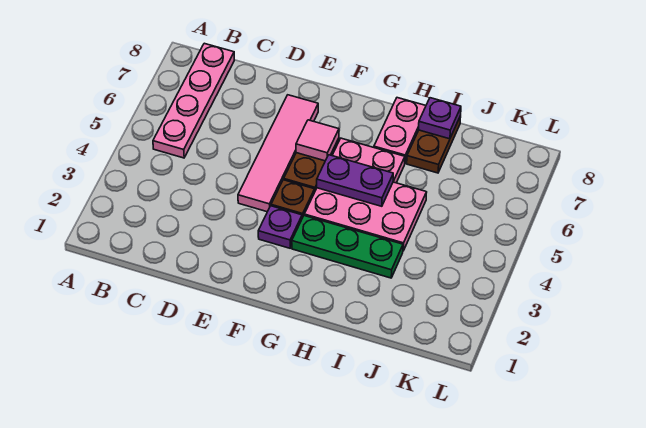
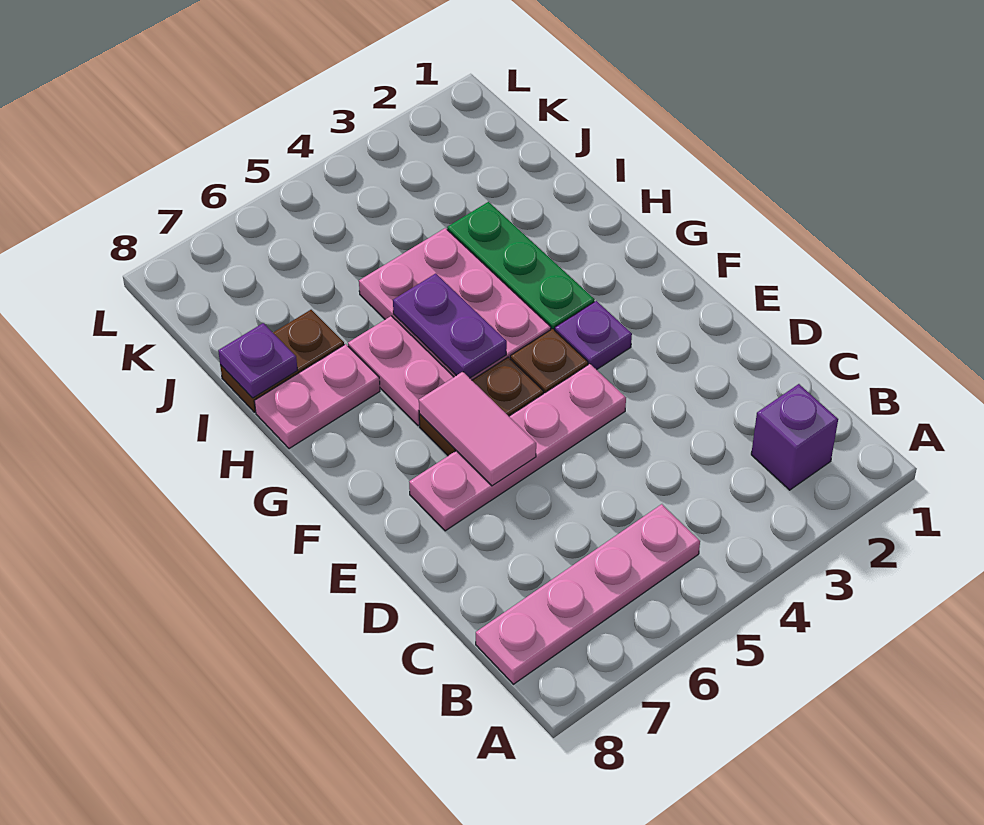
none -> purple 1x1 brick [751,384,838,490]
pink 1x4 tile [238,95,318,212] -> pink 1x4 plate [409,364,626,531]
pink 1x1 tile [296,120,339,161] -> pink 1x2 tile [419,372,536,486]

